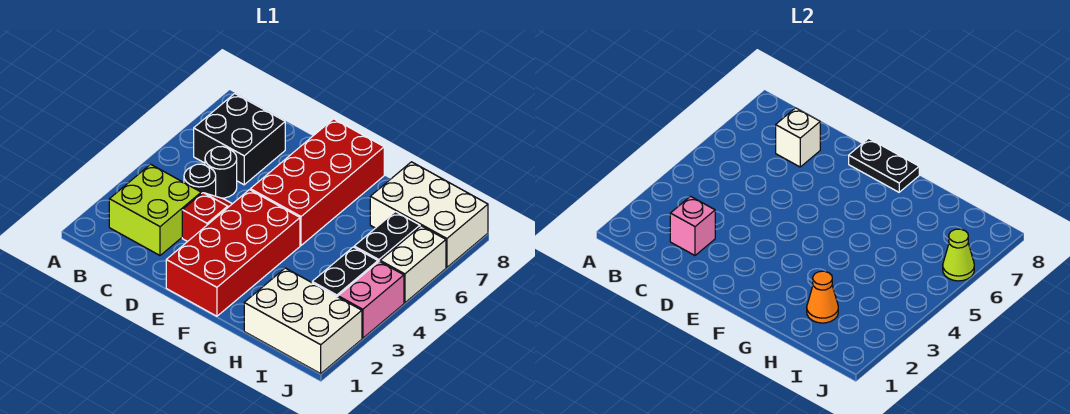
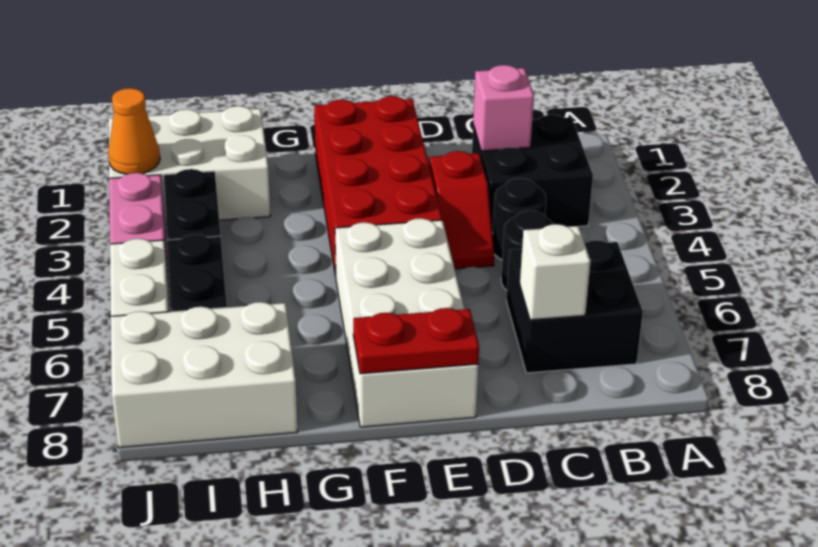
lime 2x2 brick [109,164,201,255] -> black 2x2 brick [472,115,593,232]
red 2x4 brick [250,119,384,245] -> white 2x4 brick [335,218,478,427]
black 1x2 plate [849,138,919,192] -> red 1x2 plate [353,308,479,374]
orange 1x1 cone [807,271,838,323] -> orange 1x1 cone moved to [108,88,160,174]
lime 1x1 cone [943,229,974,281] -> none

